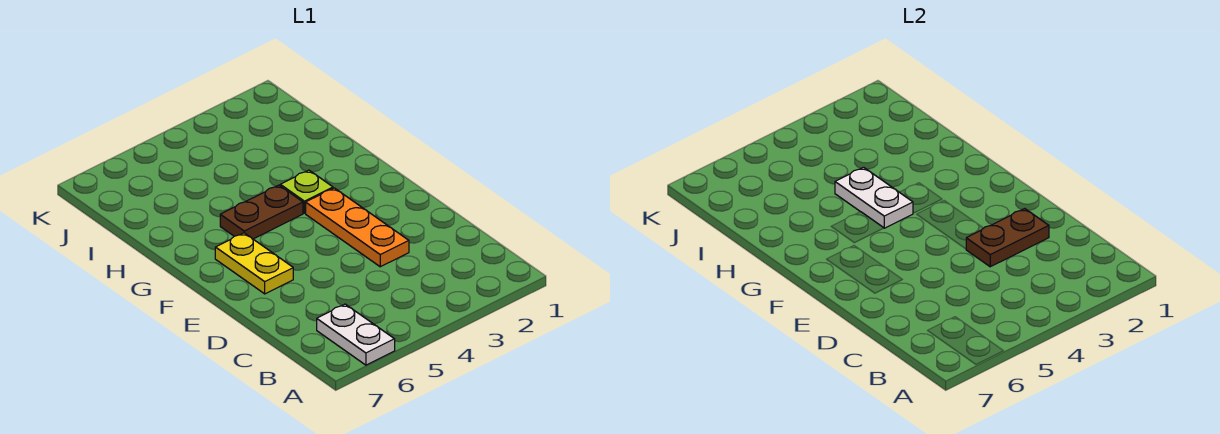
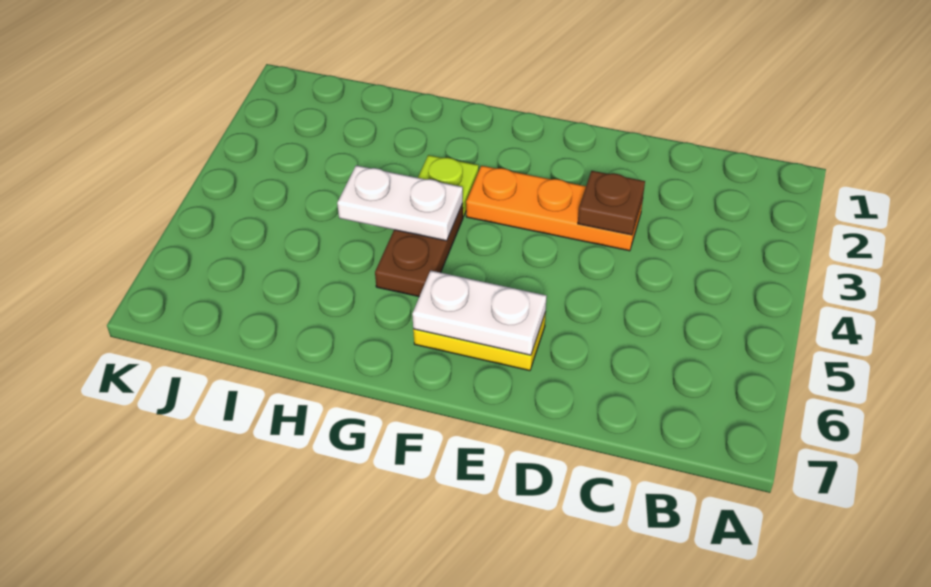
white 1x2 plate [317,304,395,365] -> white 1x2 plate moved to [412,271,546,355]
brown 1x2 plate [966,209,1049,267] -> brown 1x1 plate [578,171,645,235]

